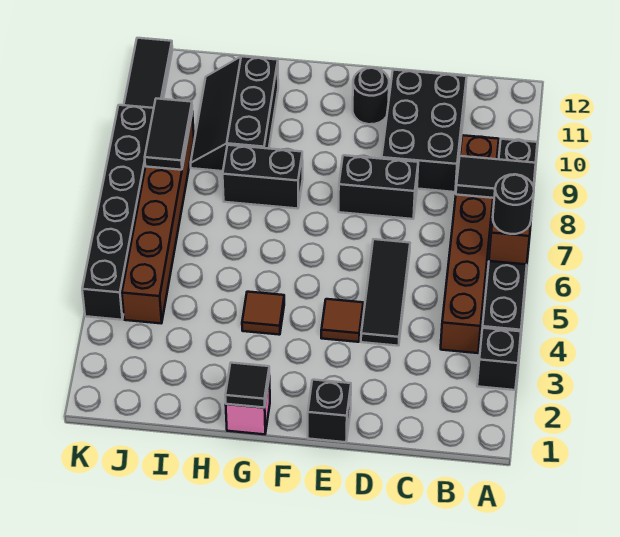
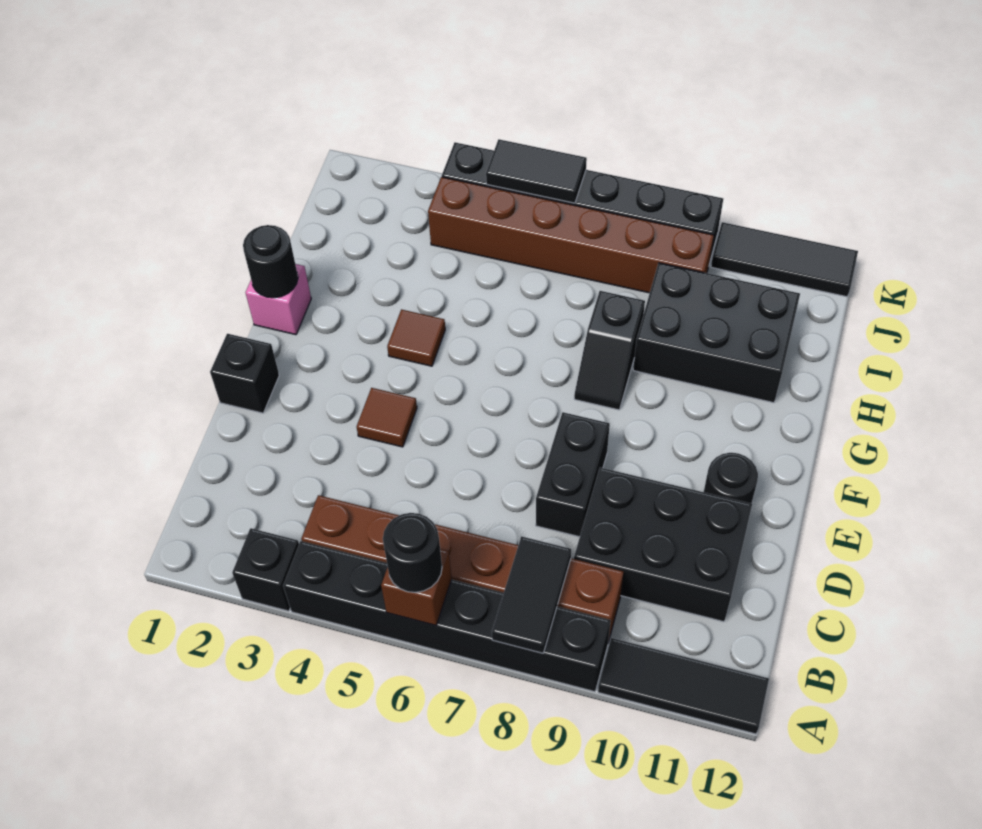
black 1x3 tile [361,239,410,346] -> black 1x3 tile moved to [598,638,769,734]
black 1x1 tile [225,363,270,408] -> black 1x1 round brick [243,225,298,298]
black 1x2 brick [223,145,303,209] -> black 1x2 slope [574,291,645,410]
black 2x3 slope [191,56,278,171] -> black 2x3 brick [633,263,800,403]
black 1x2 tile [145,99,192,170] -> black 1x2 tile moved to [486,139,587,203]

